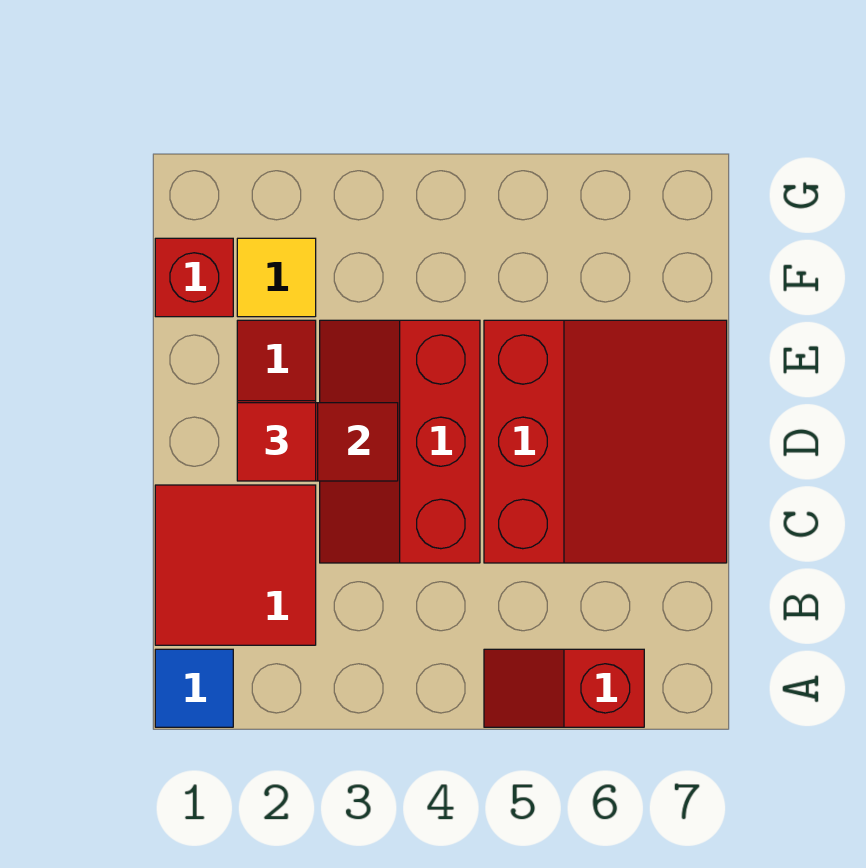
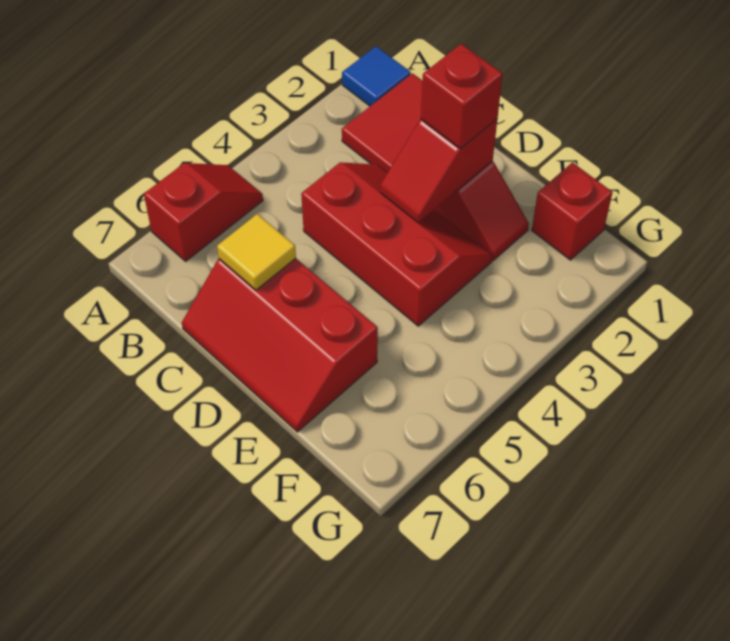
red 3x3 slope [484,320,727,563] -> red 2x3 slope [182,258,378,432]
red 1x1 tile [237,403,316,481] -> red 1x1 brick [421,44,503,149]
yellow 1x1 tile [237,238,316,317] -> yellow 1x1 tile moved to [217,214,296,290]

